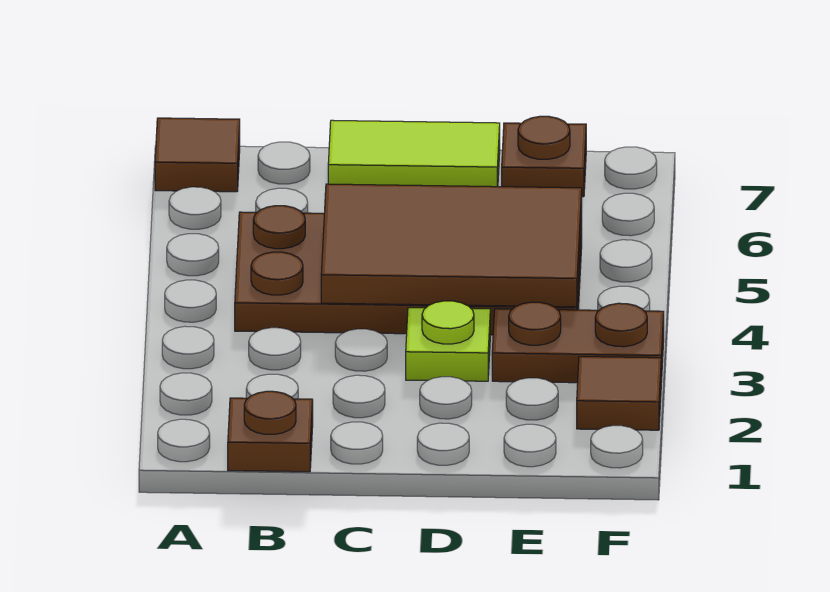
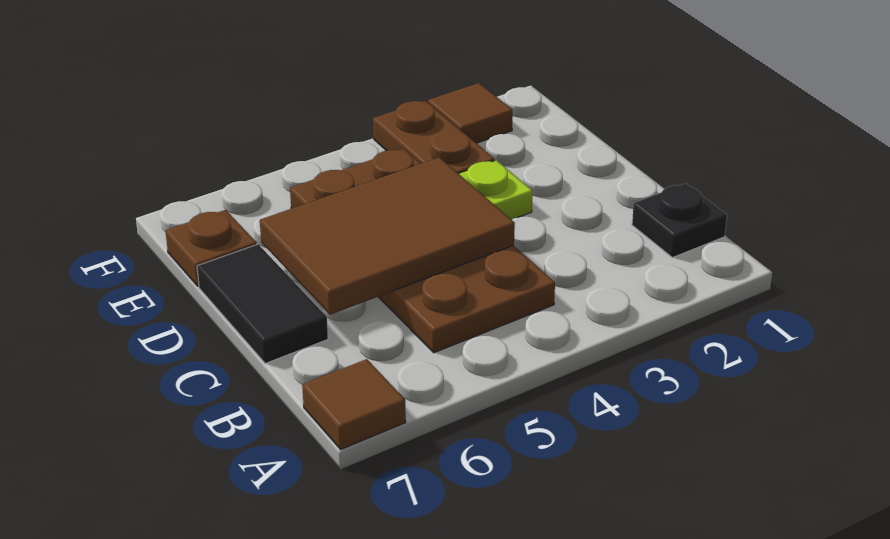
brown 1x1 plate [228,391,313,472] -> black 1x1 plate [632,183,727,258]
brown 2x3 tile [321,184,582,307] -> brown 2x3 tile turned to [260,157,515,315]
lime 1x2 tile [328,120,500,187] -> black 1x2 tile [197,244,328,363]

